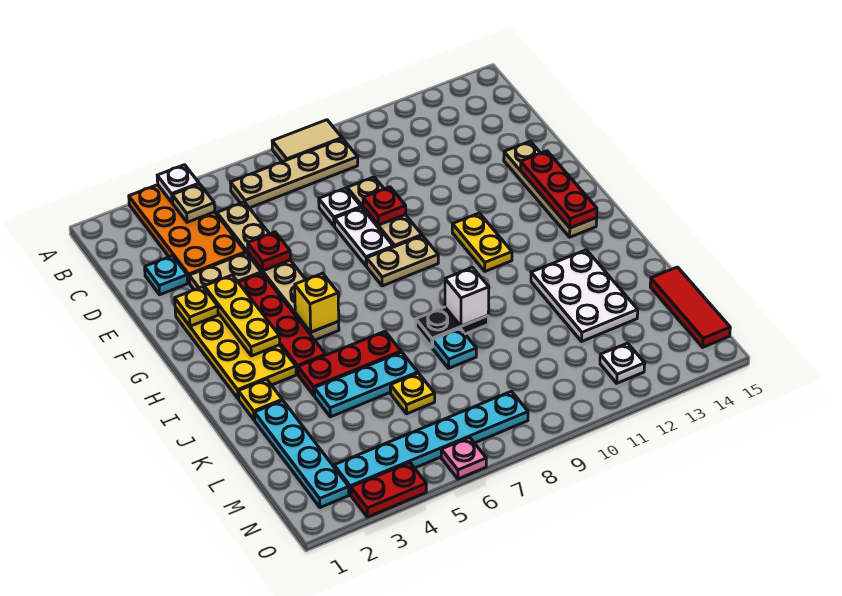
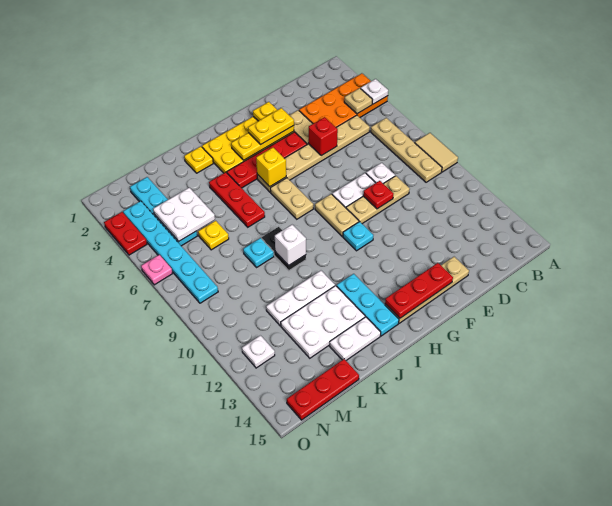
cyan 1x1 plate [145,256,188,295] -> cyan 1x1 plate moved to [343,222,373,251]
red 1x1 plate [248,232,291,271] -> red 1x1 brick [308,117,338,156]
yellow 1x2 plate [452,213,512,271] -> yellow 1x2 plate moved to [248,108,294,145]
none -> tan 1x2 plate [270,178,313,219]
none -> white 1x3 plate [266,271,335,326]
none -> white 1x2 plate [329,317,381,360]
cyan 1x4 plate [254,401,349,508] -> cyan 1x4 plate turned to [130,177,197,246]
cyan 1x3 plate [314,352,418,417] -> cyan 1x3 plate moved to [337,274,399,336]
none -> white 2x2 plate [153,188,215,241]
red 1x3 tile [650,267,730,347] -> red 1x3 plate [287,359,359,420]

